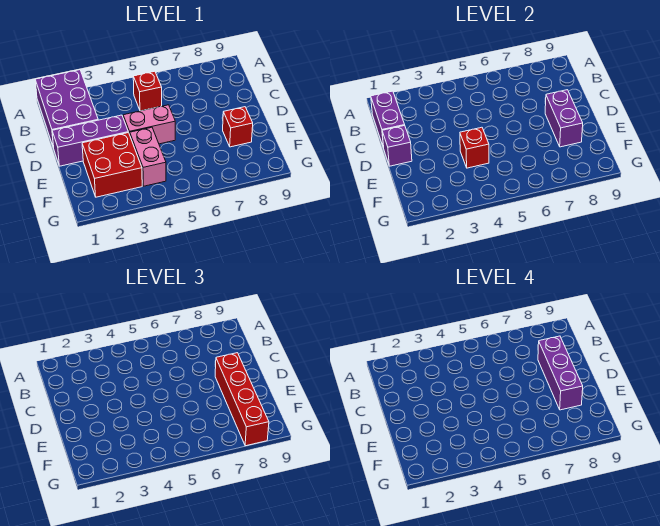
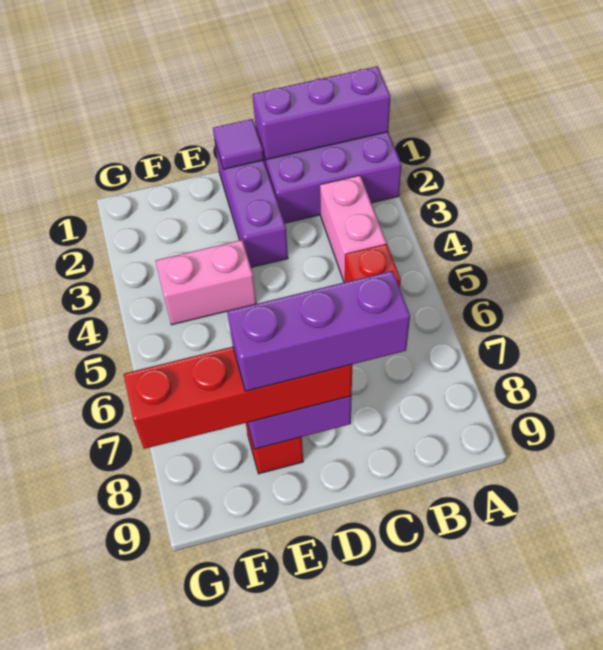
purple 1x2 brick [371,91,405,147] -> purple 1x3 brick [252,66,390,160]
purple 1x1 brick [382,126,412,166] -> purple 1x1 tile [213,119,264,169]
pink 1x2 brick [123,105,175,144] -> pink 1x2 brick moved to [320,175,386,282]
red 2x2 brick [82,133,142,197] -> none
red 1x1 brick [460,127,489,168] -> none

